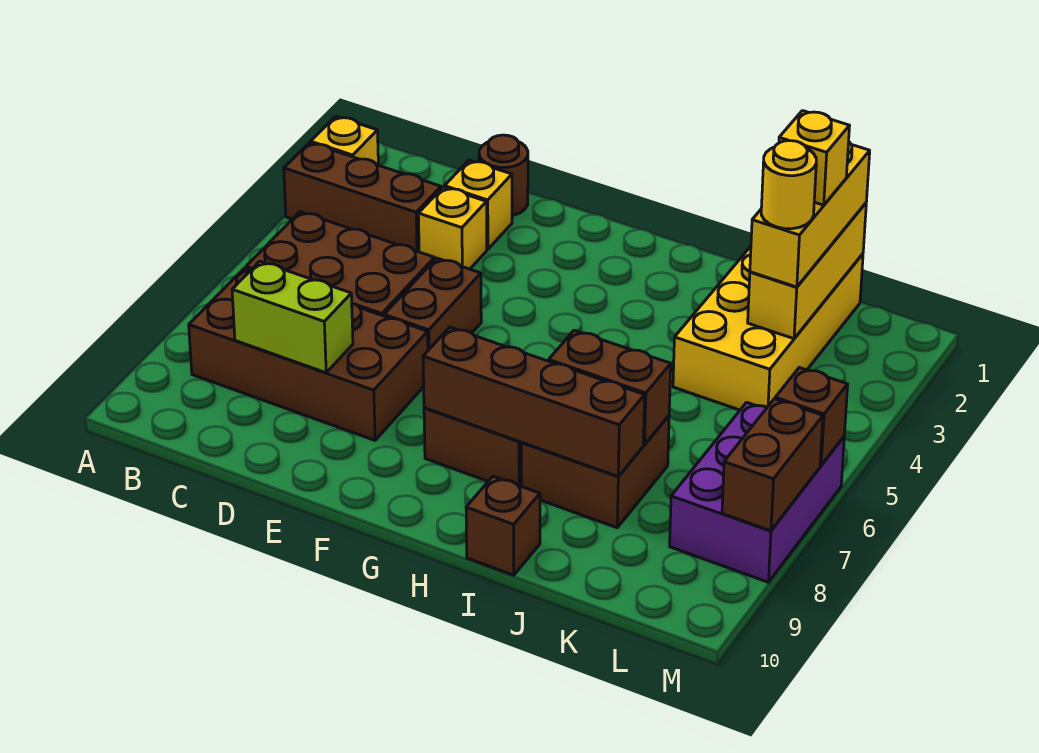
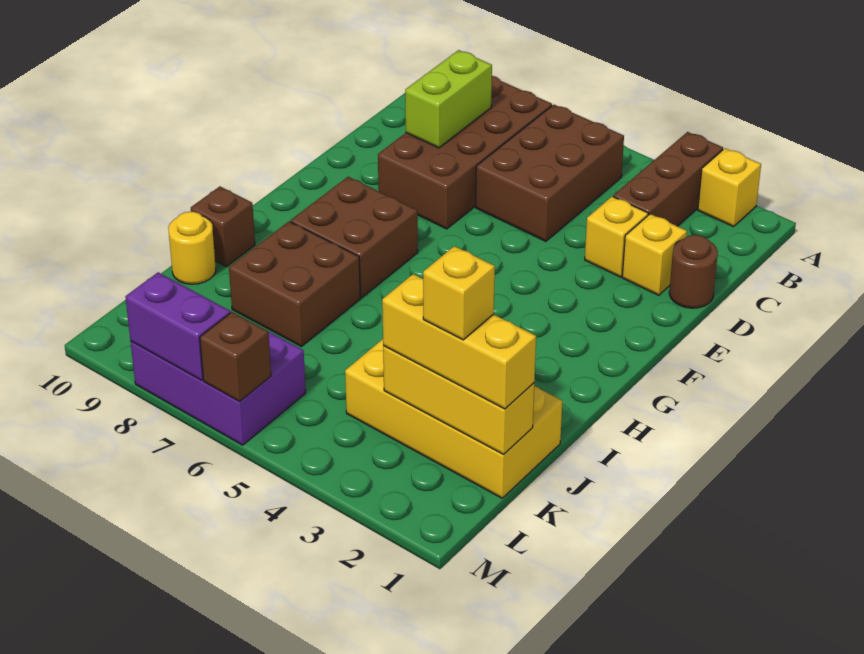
brown 1x2 brick [384,258,481,350] -> none
brown 1x4 brick [423,327,645,476] -> none
brown 1x2 brick [549,330,671,445] -> none
yellow 1x1 round brick [761,141,816,229] -> yellow 1x1 round brick moved to [168,212,216,284]
brown 1x2 brick [722,399,823,531] -> purple 1x2 brick [125,272,230,380]

